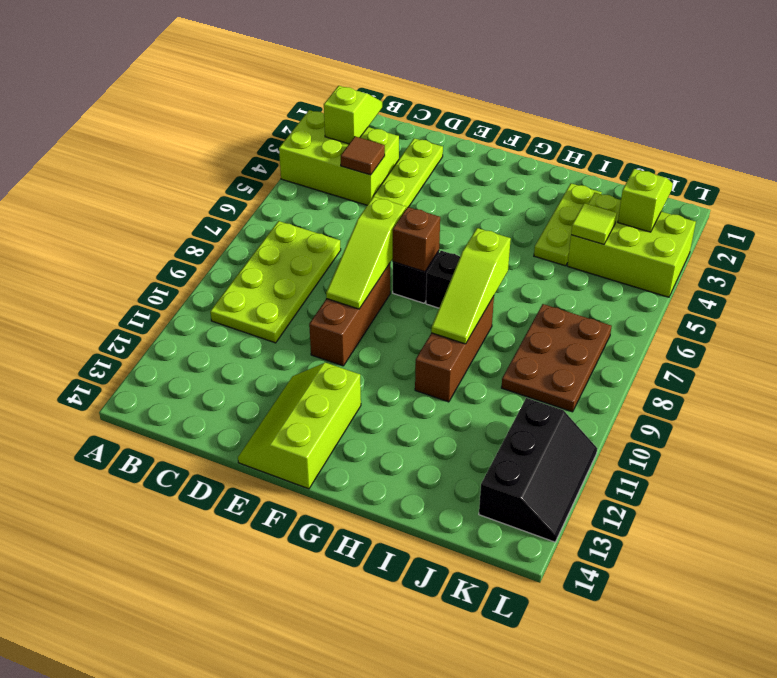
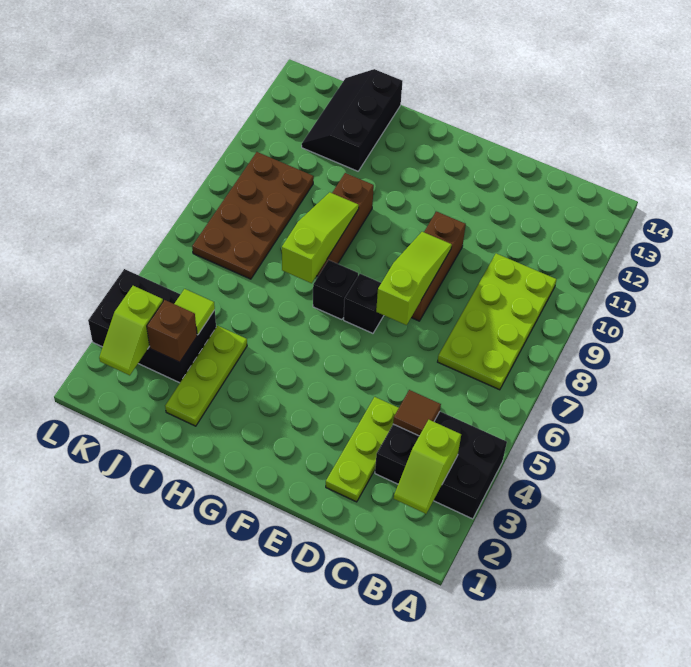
lime 2x3 brick [279,110,399,205] -> black 2x3 brick [375,412,507,519]
lime 2x3 slope [238,363,361,489] -> none
brown 1x1 brick [393,207,440,272] -> brown 1x1 brick moved to [147,300,197,362]
lime 2x3 brick [567,193,696,297] -> black 2x3 brick [88,269,216,383]
brown 2x3 plate [501,304,612,412] -> brown 2x4 plate [192,152,314,279]
black 2x3 slope [479,398,597,542] -> black 2x3 slope moved to [302,69,403,171]

